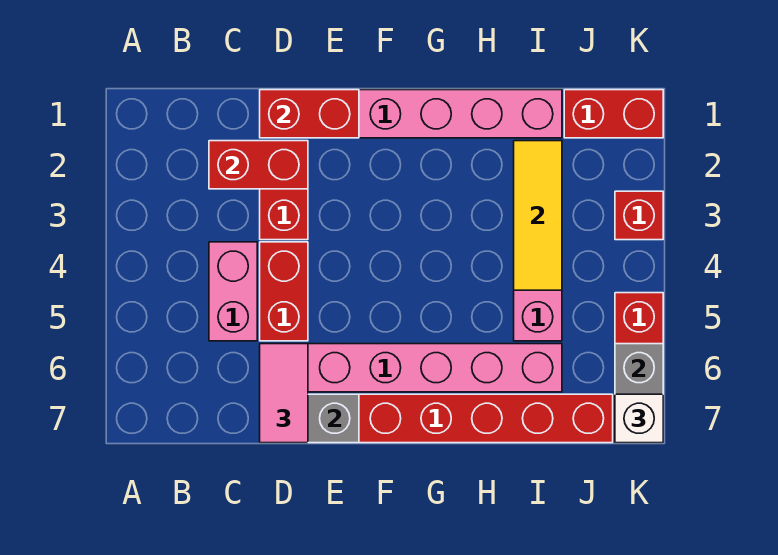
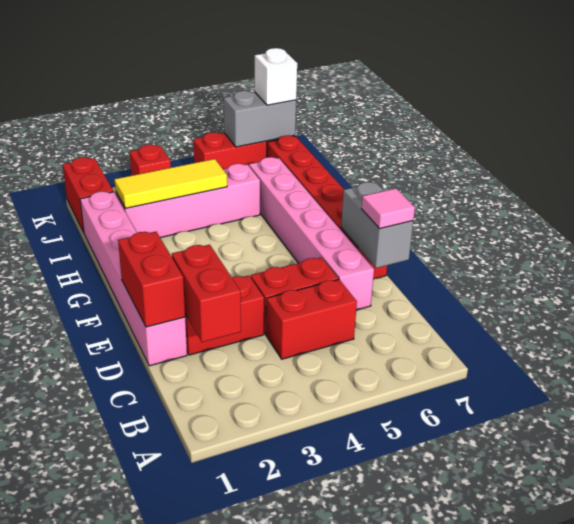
pink 1x2 brick [209,242,257,341] -> red 1x2 brick [266,279,357,359]
pink 1x2 tile [260,344,308,443] -> pink 1x1 tile [362,188,415,229]

